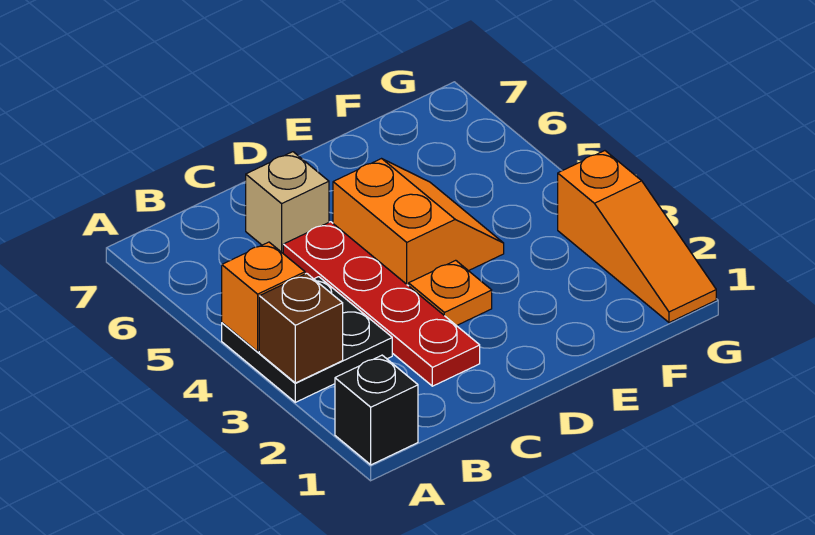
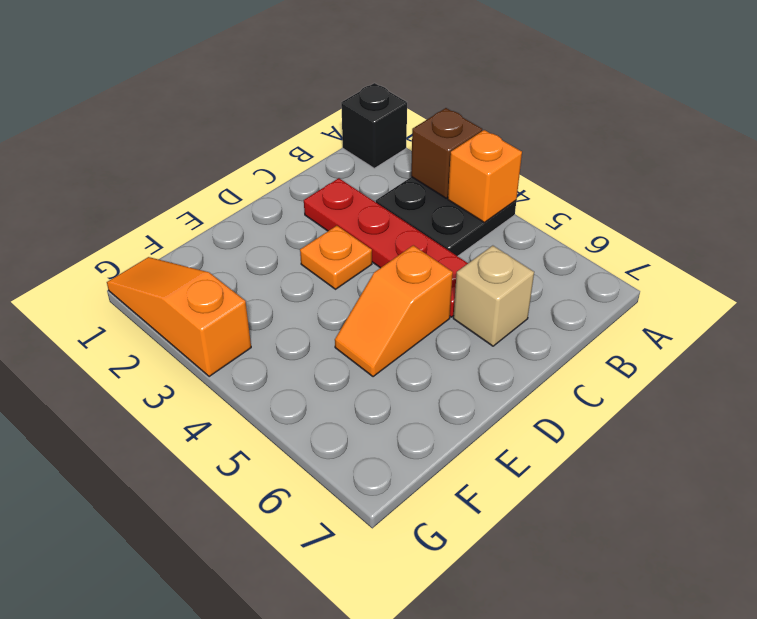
orange 2x2 slope [333,159,504,286] -> orange 1x2 slope [335,245,453,377]

